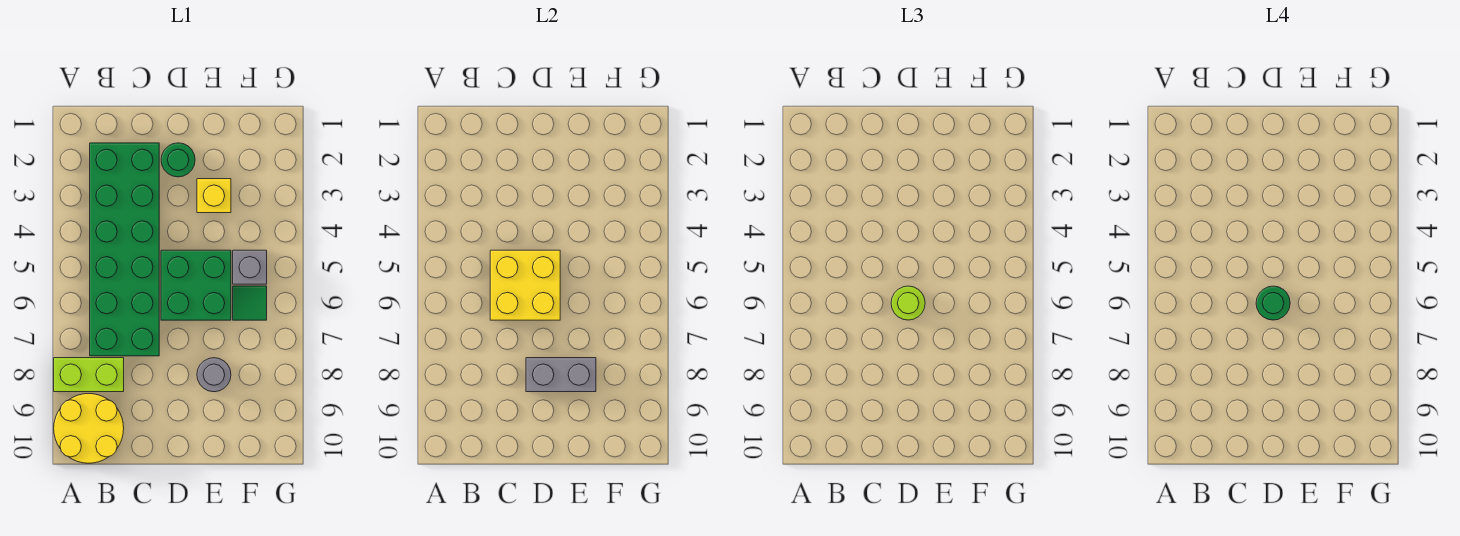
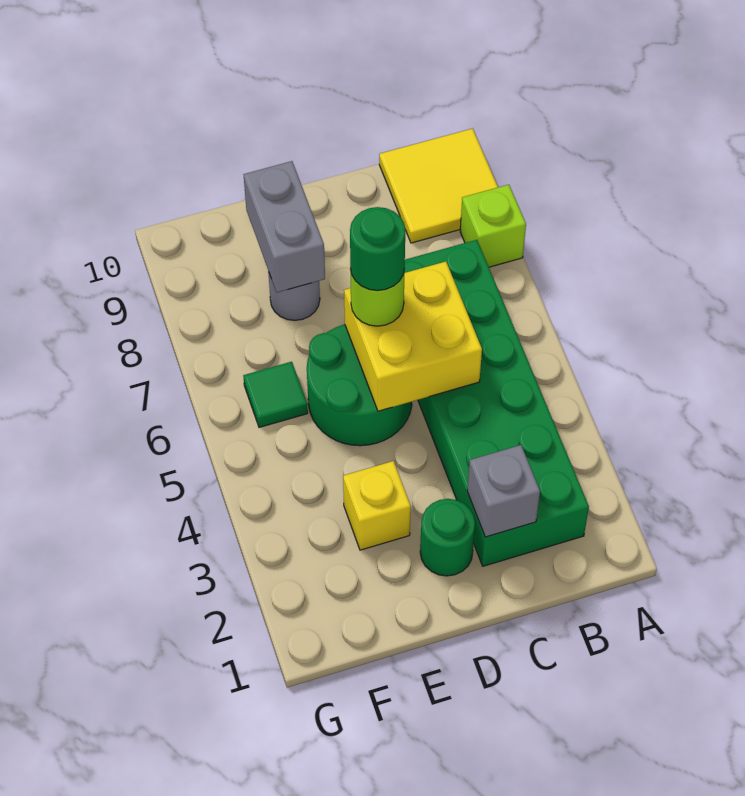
lime 1x2 brick [54,358,124,392] -> lime 1x1 brick [460,185,526,267]
yellow 2x2 round brick [54,394,124,463] -> yellow 2x2 tile [379,128,498,243]
green 2x2 brick [161,250,231,320] -> green 2x2 round brick [307,324,412,446]
grey 1x2 brick [526,358,596,392] -> grey 1x2 brick turned to [243,161,325,292]
grey 1x1 brick [233,250,267,284] -> grey 1x1 brick moved to [467,445,540,537]

